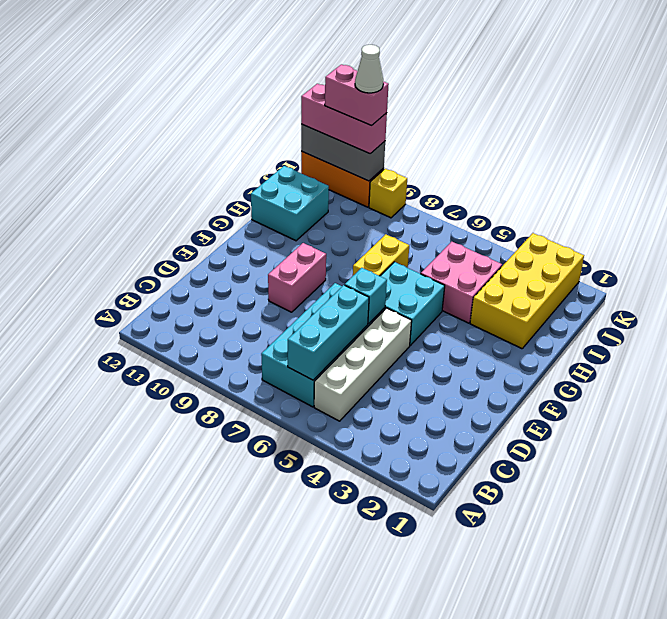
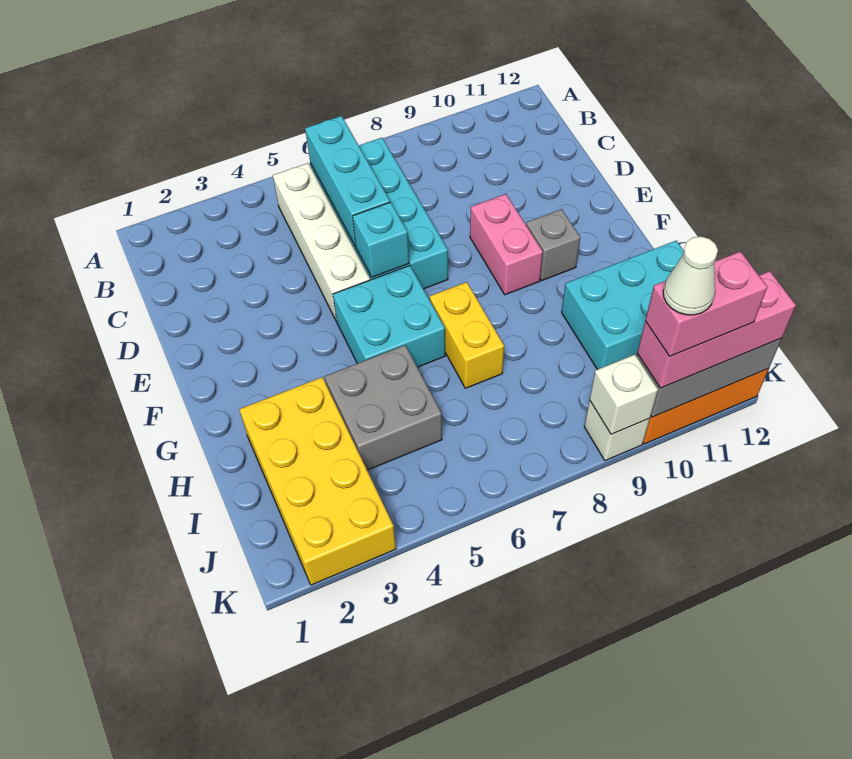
none -> grey 1x1 brick [526,209,580,280]
pink 2x2 brick [421,242,502,323] -> grey 2x2 brick [325,345,442,470]
cyan 2x2 brick [251,166,329,241] -> cyan 2x3 brick [562,241,684,370]
yellow 1x1 brick [369,169,407,218] -> white 1x1 brick [584,400,650,461]
none -> white 1x1 brick [590,355,658,434]

